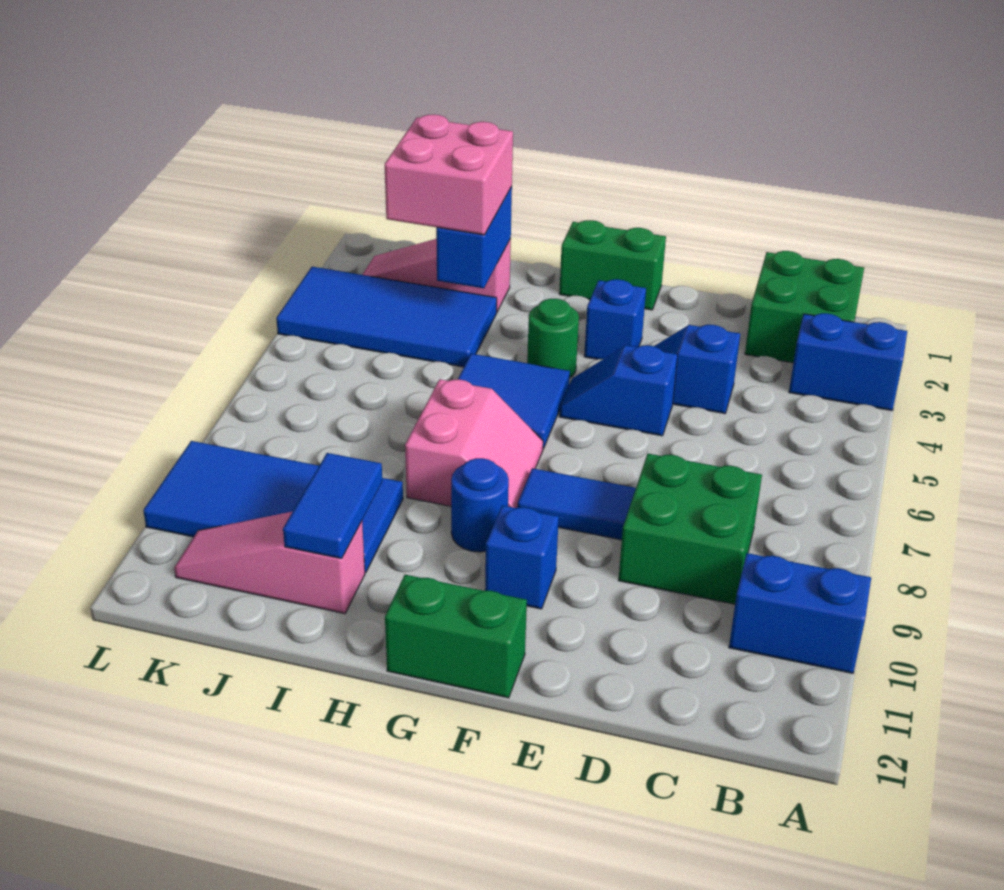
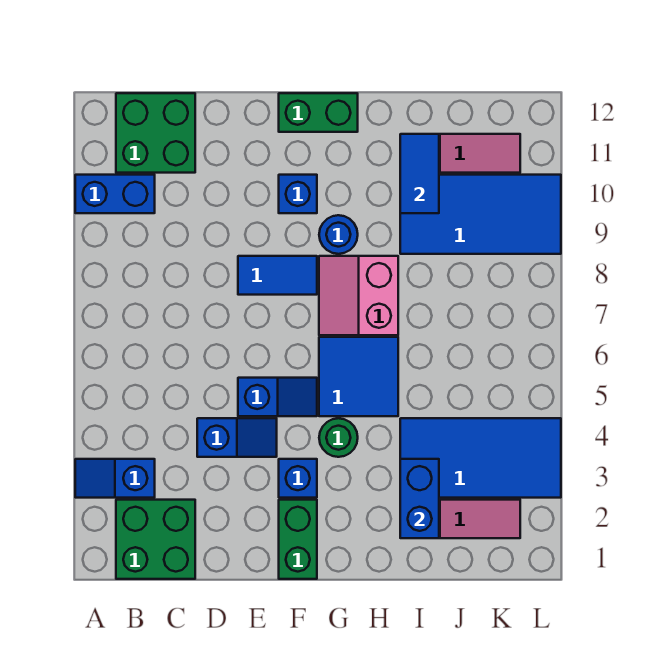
blue 1x2 brick [789,313,907,410] -> blue 1x2 slope [75,459,155,498]
green 2x2 brick [618,454,762,604] -> green 2x2 brick moved to [116,93,195,173]
green 1x2 brick [559,220,666,310] -> green 1x2 brick turned to [279,500,317,579]
pink 2x2 brick [385,114,513,235] -> none

